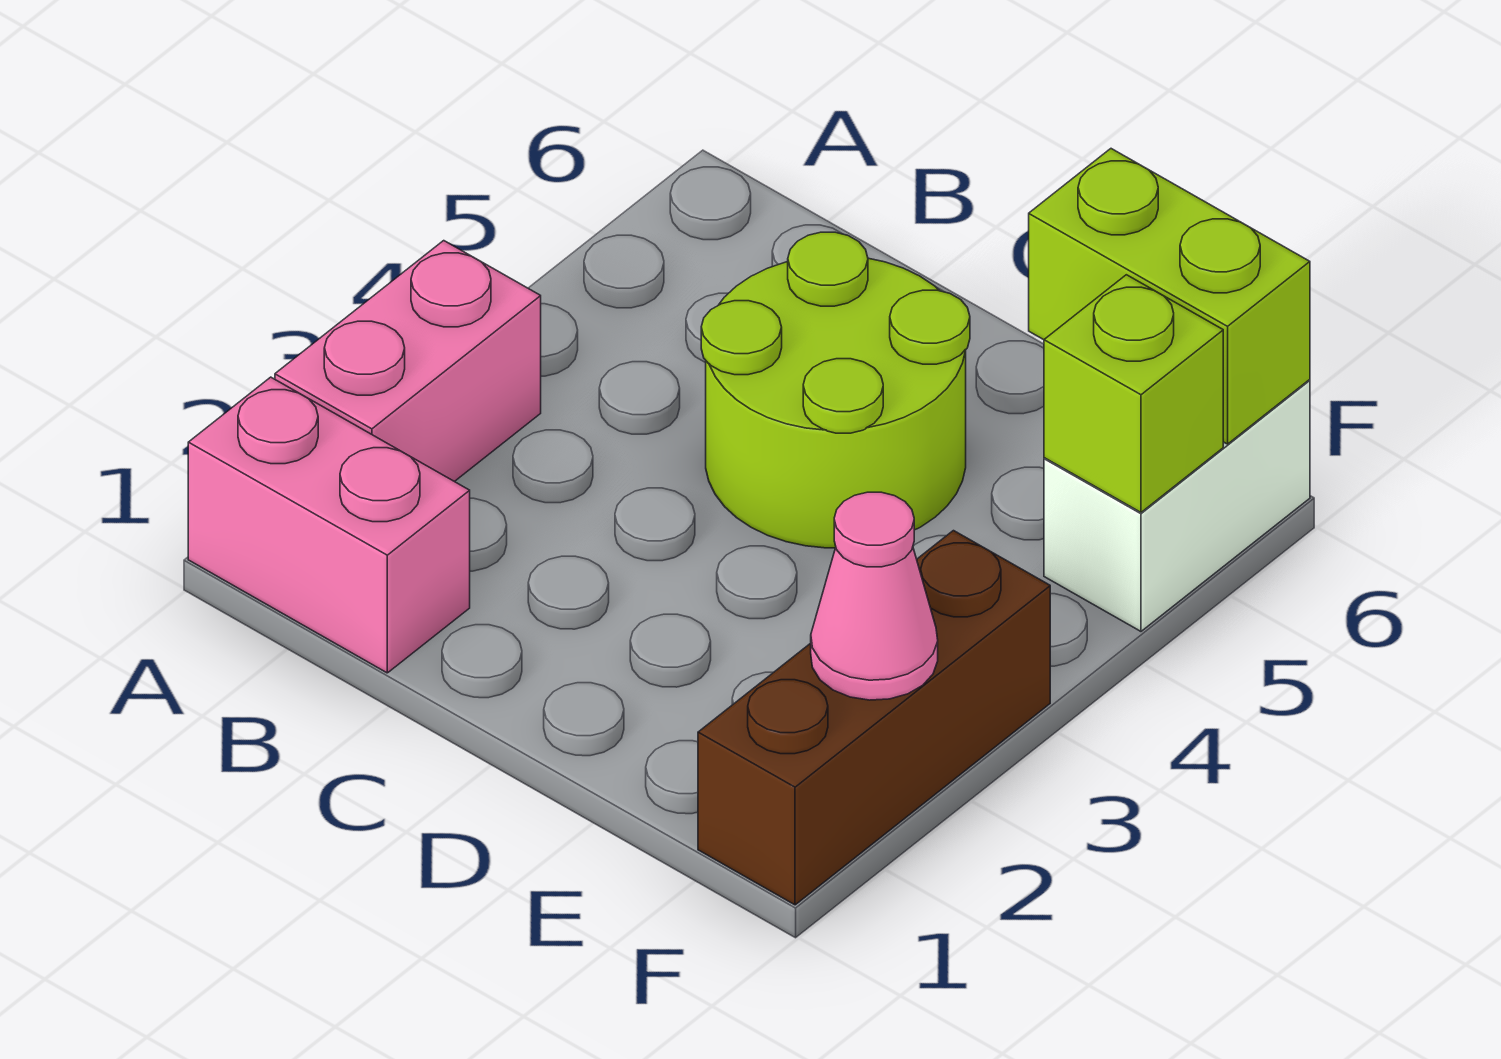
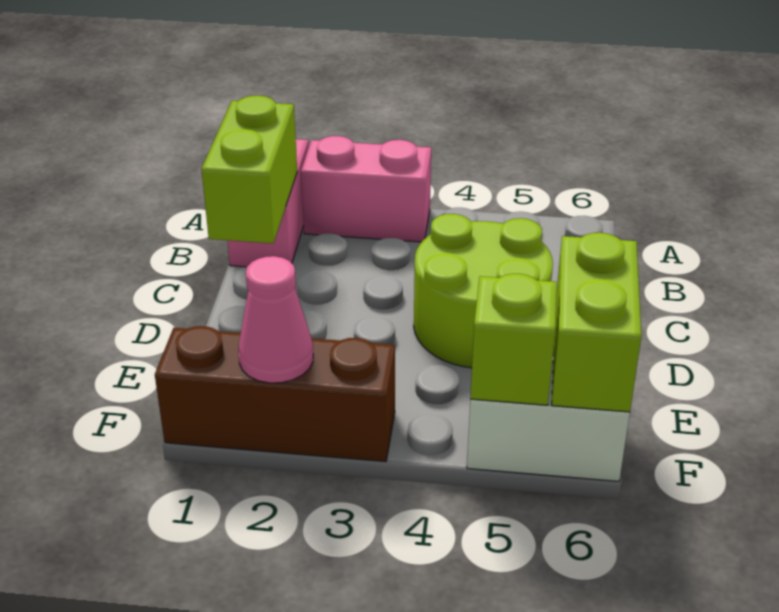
none -> lime 1x2 brick [202,96,297,243]

